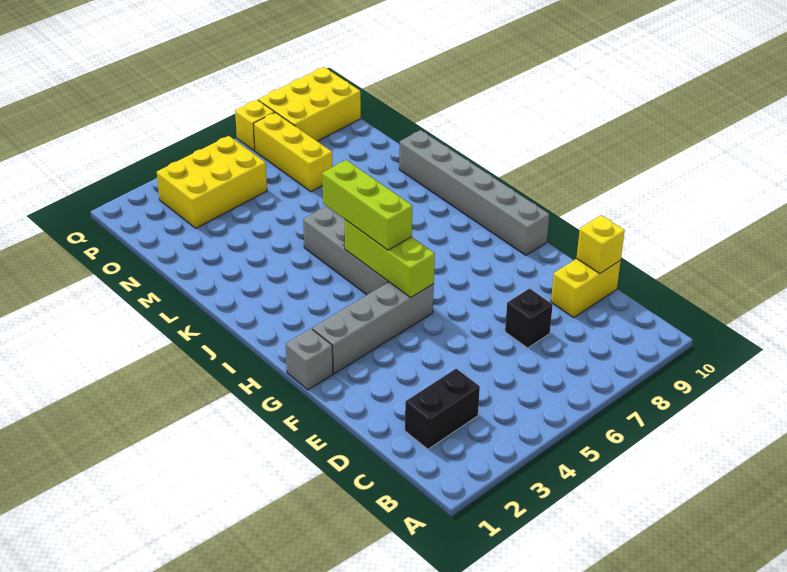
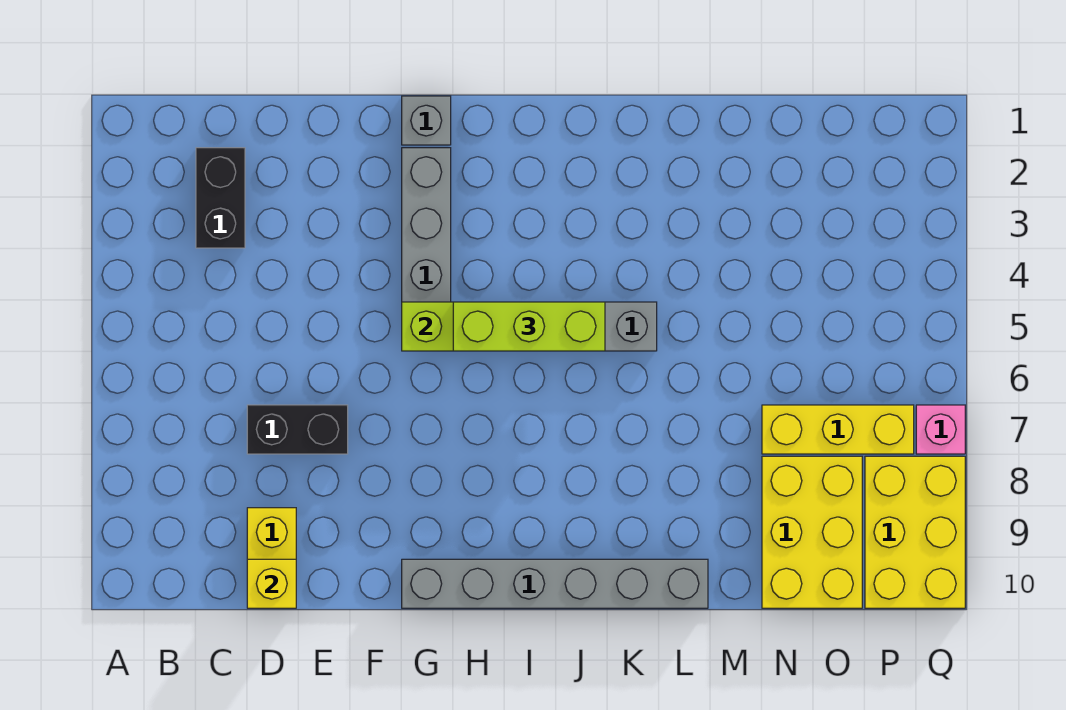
black 1x1 brick [505,289,553,348] -> black 1x2 brick [247,405,348,454]
yellow 2x3 brick [157,136,267,228] -> yellow 2x3 brick moved to [762,456,862,608]
yellow 1x1 brick [235,100,275,151] -> pink 1x1 brick [916,405,965,454]

